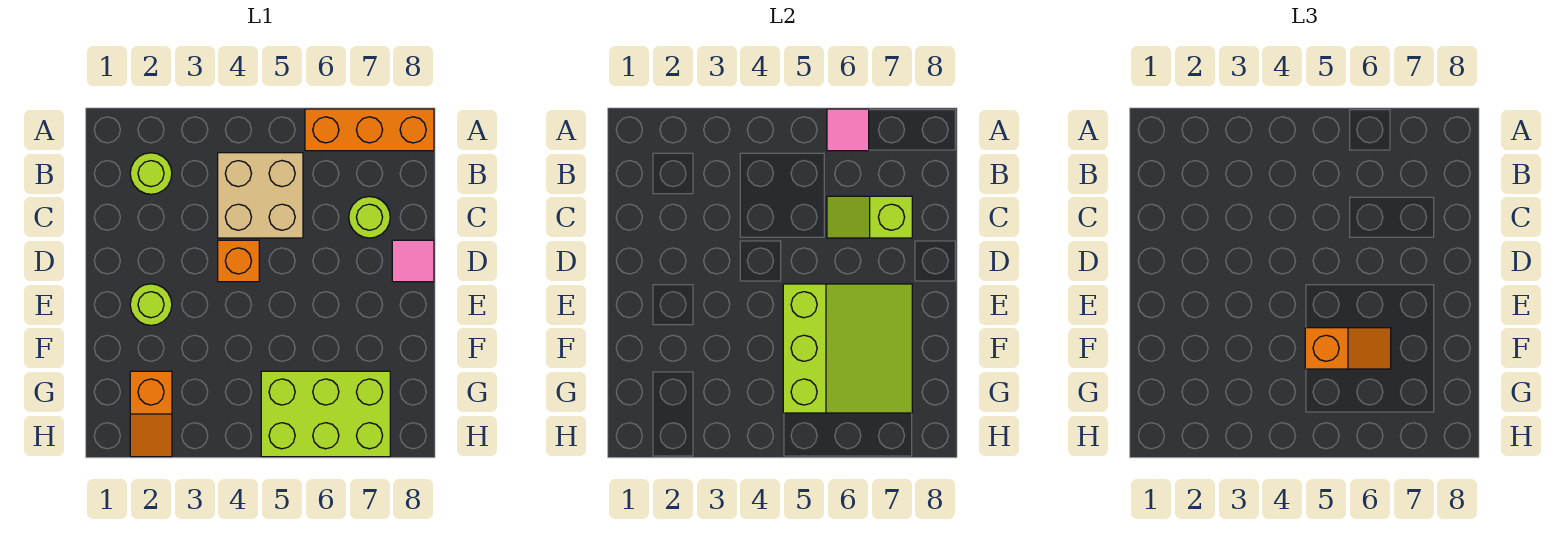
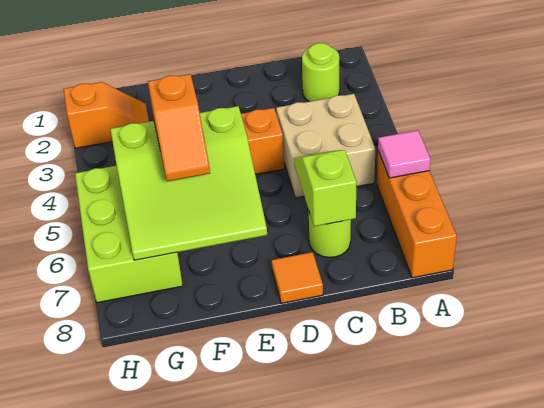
pink 1x1 tile [392,240,434,282] -> orange 1x1 tile [272,252,323,303]
lime 1x1 round brick [130,284,172,325] -> none
orange 1x2 slope [130,371,172,457] -> orange 1x2 slope turned to [64,82,149,148]

